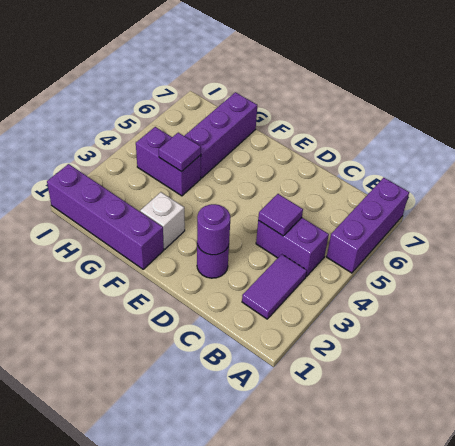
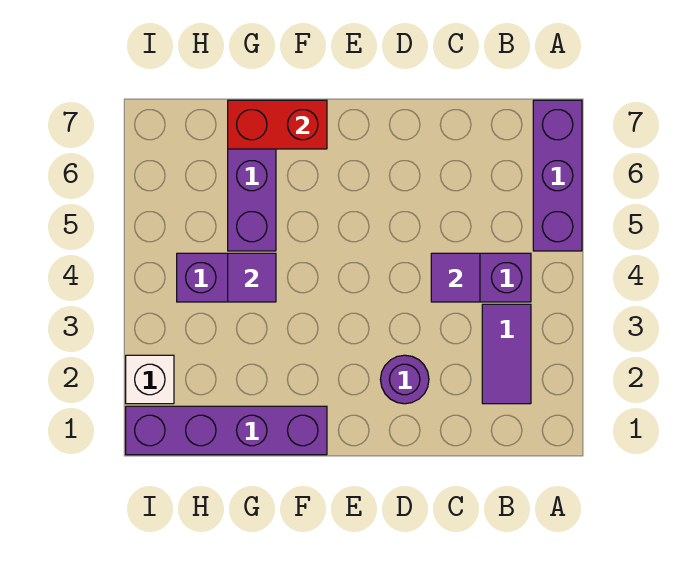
purple 1x1 round brick [197,204,230,255] -> none
white 1x1 brick [140,192,185,249] -> white 1x1 brick moved to [126,355,174,404]
none -> red 1x2 brick [228,100,327,149]

